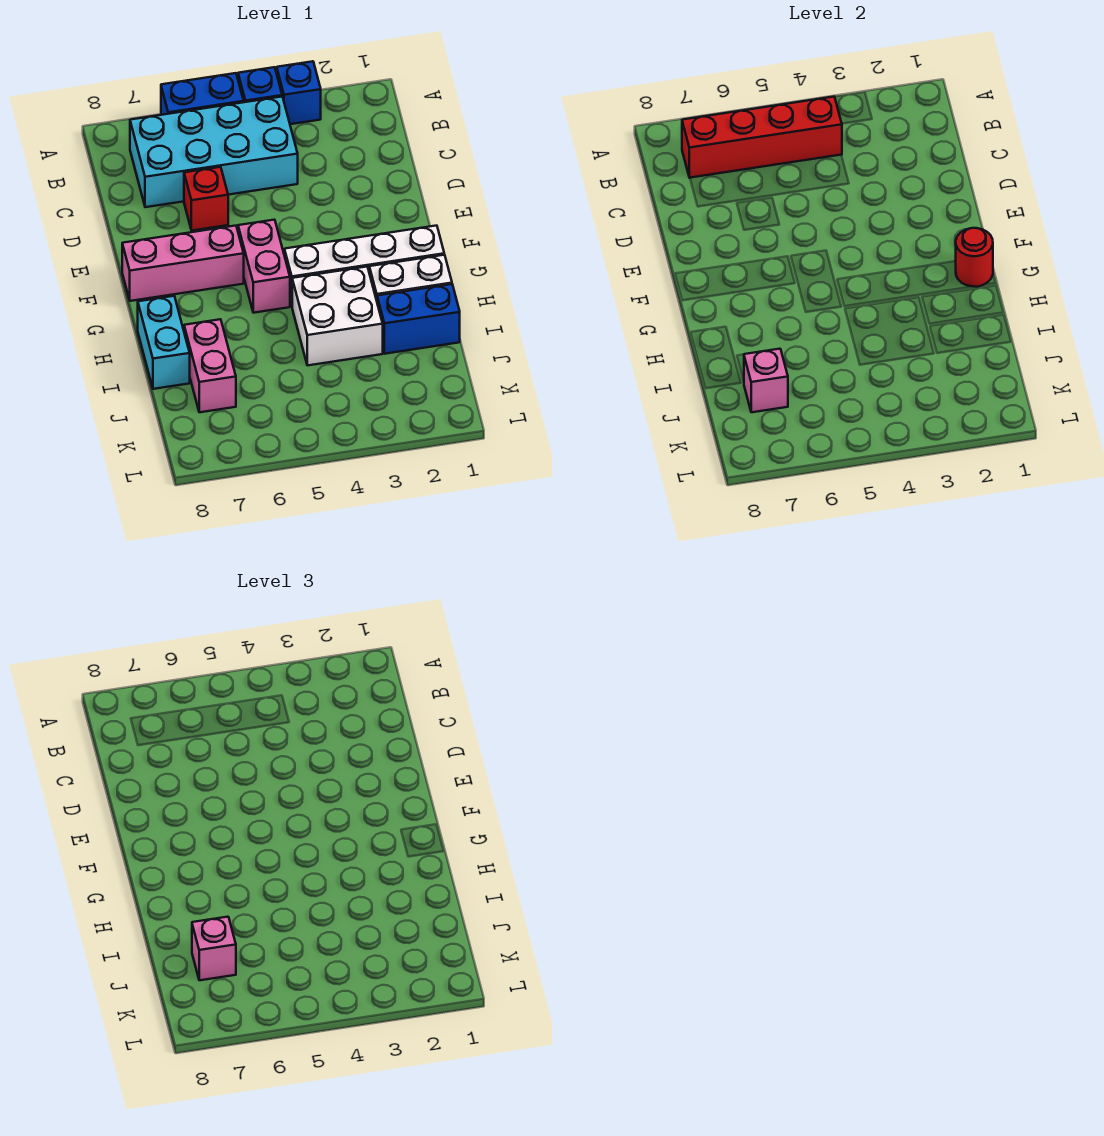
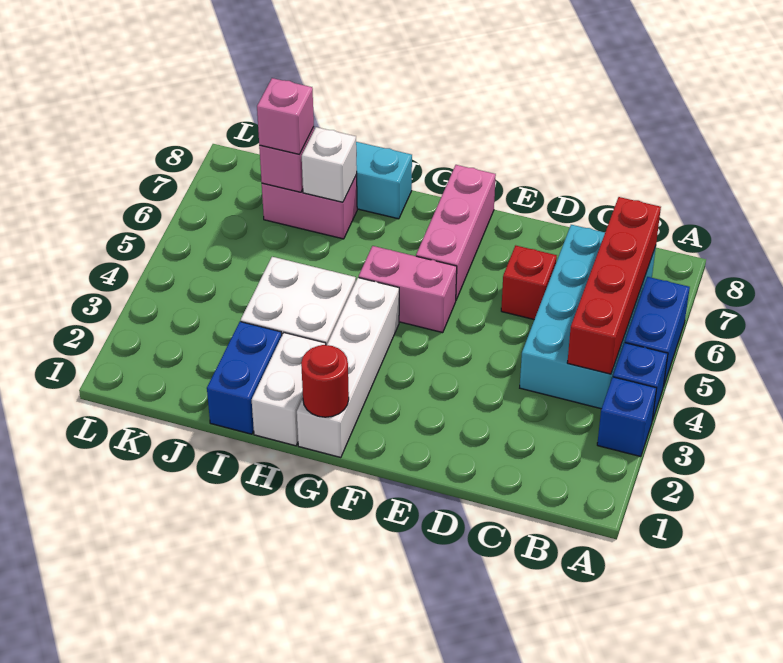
none -> white 1x1 brick [302,127,357,202]

